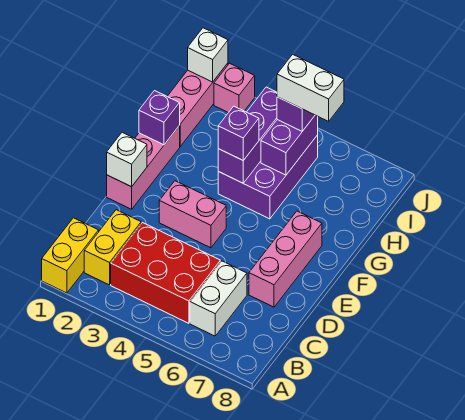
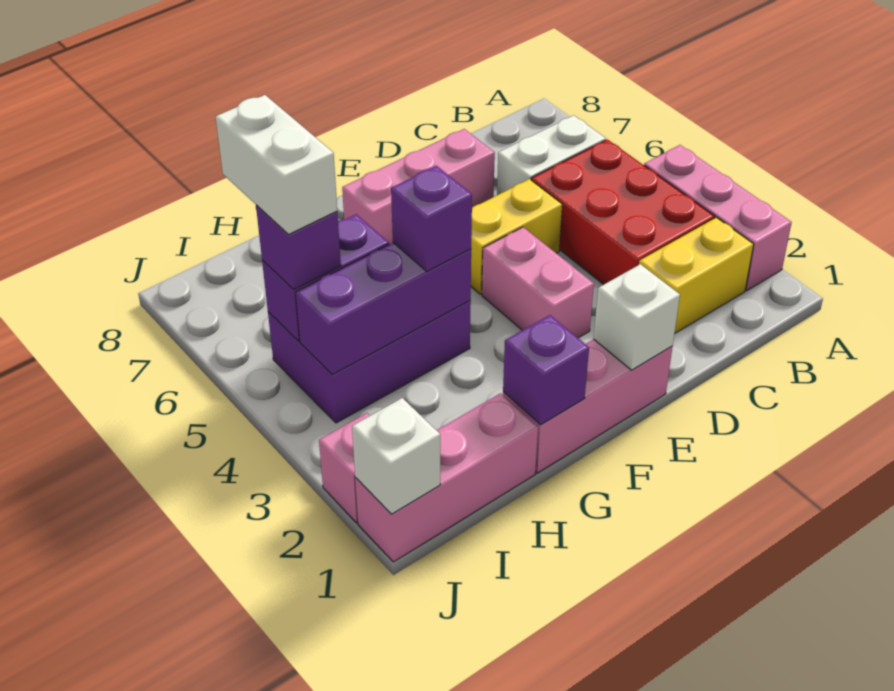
yellow 1x2 brick [42,218,99,293] -> yellow 1x2 brick moved to [471,179,562,294]
none -> pink 1x3 brick [644,145,792,291]

